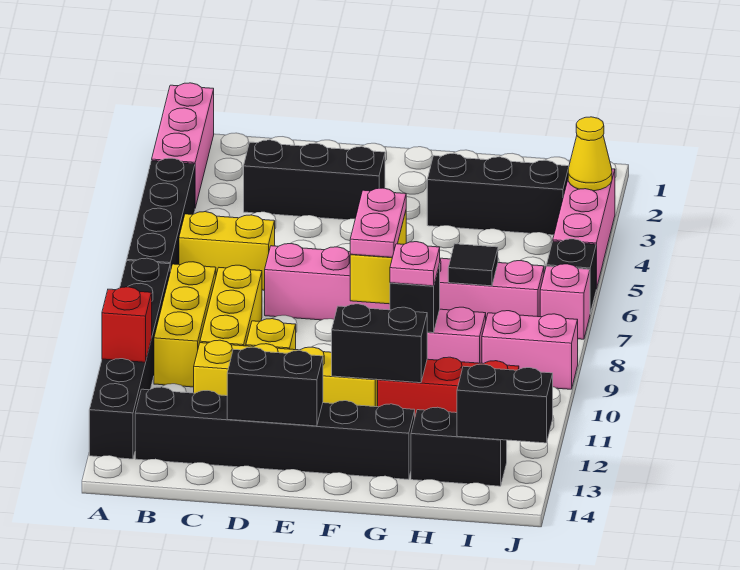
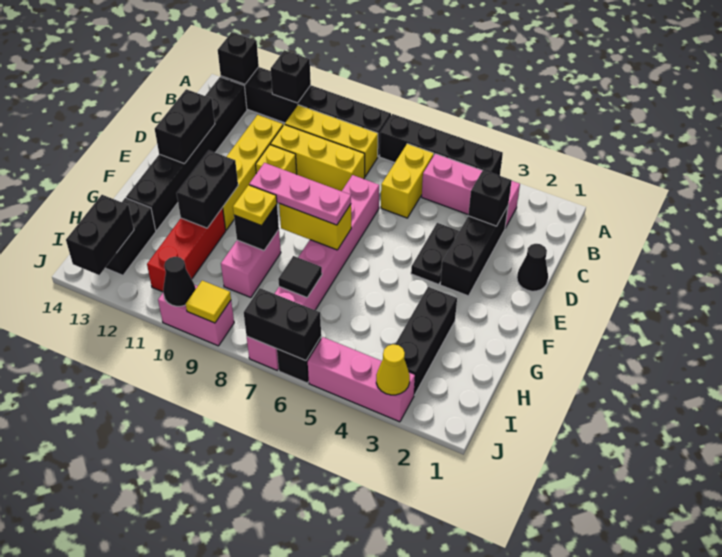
pink 1x3 brick [152,83,214,208] -> pink 1x3 brick moved to [422,154,520,228]
red 1x1 brick [102,287,152,362] -> black 1x1 brick [271,50,311,103]
none -> black 1x1 brick [218,32,259,84]
none -> black 1x1 brick [468,170,512,226]
none -> black 1x1 cone [517,244,548,291]
none -> black 1x2 plate [411,223,459,285]
pink 1x2 plate [350,188,406,257] -> pink 1x3 plate [249,163,351,225]
pink 1x1 plate [390,242,440,286] -> yellow 1x1 plate [233,185,277,226]
pink 1x2 brick [482,311,578,389] -> pink 1x2 brick turned to [158,285,234,346]
none -> black 1x2 brick [244,288,321,361]
none -> yellow 1x1 tile [186,281,231,323]
none -> black 1x1 cone [163,257,196,306]

